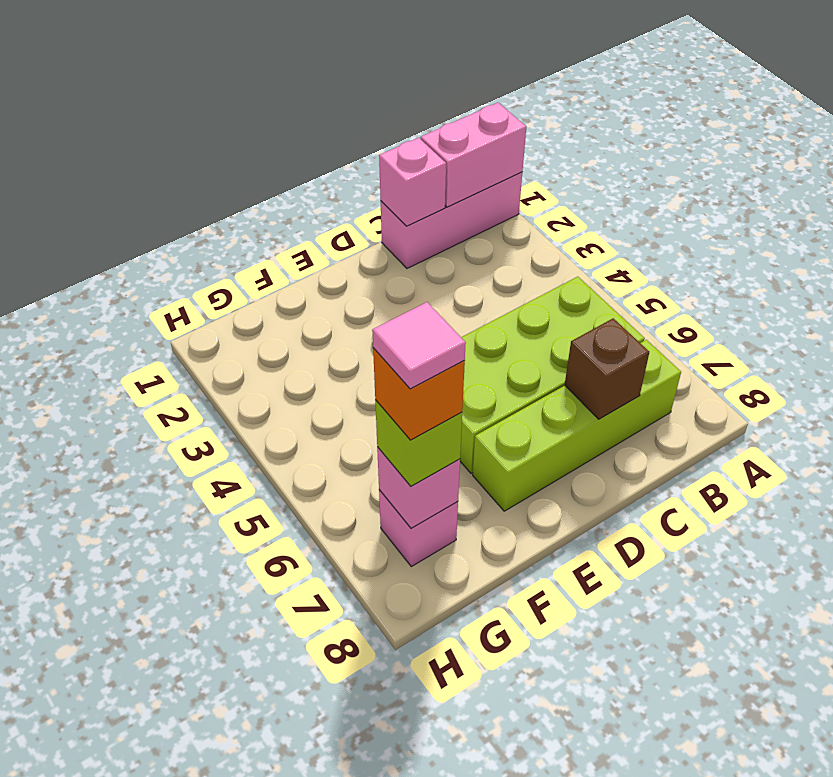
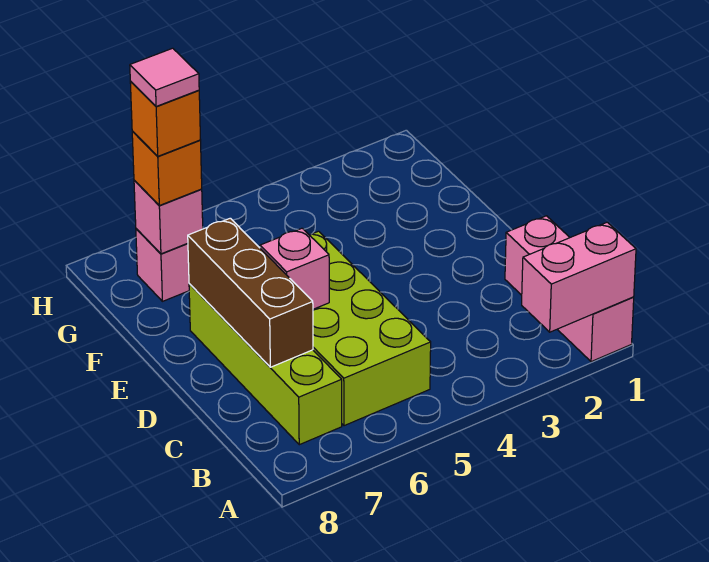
pink 1x2 brick [421,103,526,207] -> pink 1x2 brick turned to [522,222,636,332]
pink 1x1 brick [379,138,446,226] -> pink 1x1 brick moved to [260,228,329,309]
brown 1x1 brick [565,318,649,419] -> brown 1x3 brick [188,218,313,367]
lime 1x1 brick [375,400,462,486] -> orange 1x1 brick [132,131,202,206]

